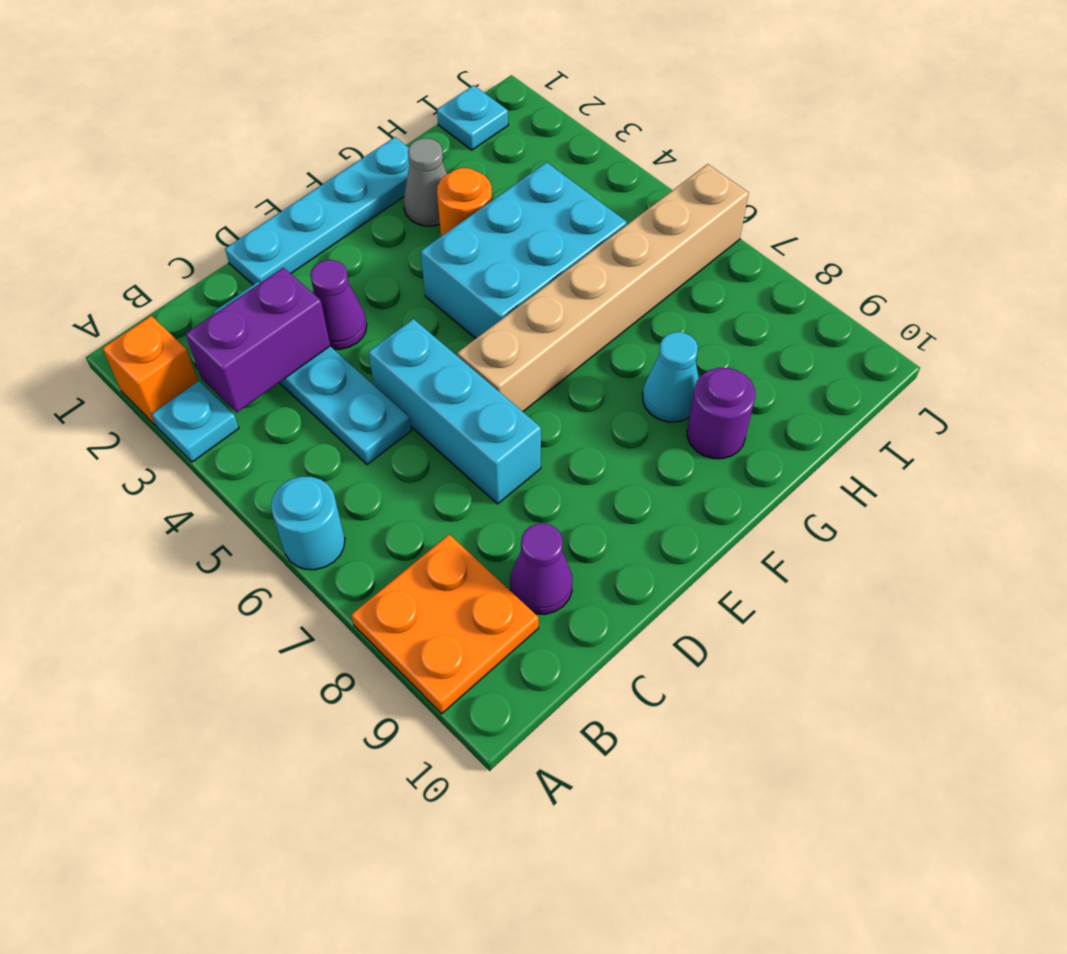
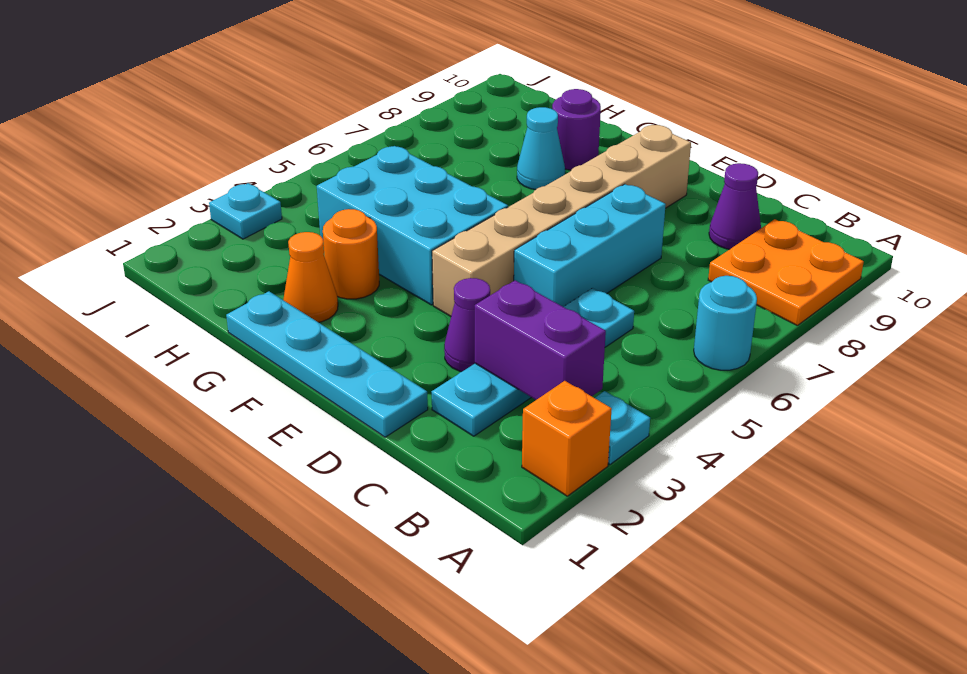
tan 1x6 brick [457,164,749,412] -> tan 1x6 brick turned to [432,125,691,316]
grey 1x1 cone [403,138,447,226] -> orange 1x1 cone [283,232,338,322]
cyan 1x1 plate [437,85,508,150] -> cyan 1x1 plate moved to [209,183,282,239]

